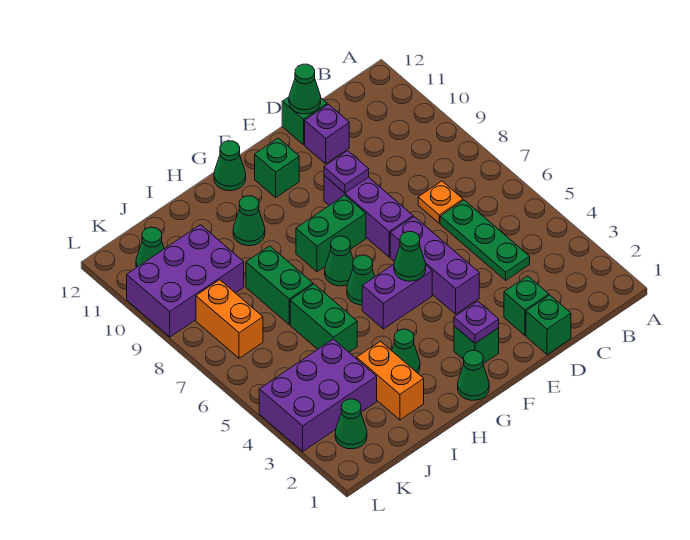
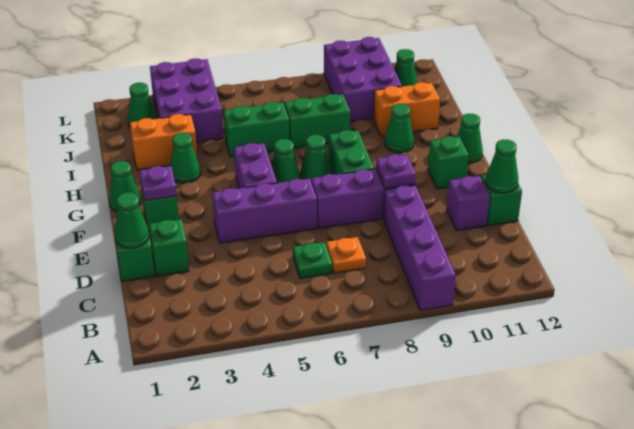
none -> purple 1x4 brick [383,185,456,311]
green 1x3 plate [440,200,530,280] -> green 1x1 plate [293,242,332,278]
green 1x1 cone [394,232,426,281] -> green 1x1 cone moved to [114,192,149,248]
orange 1x2 brick [196,280,263,358] -> orange 1x2 brick moved to [373,82,440,136]

